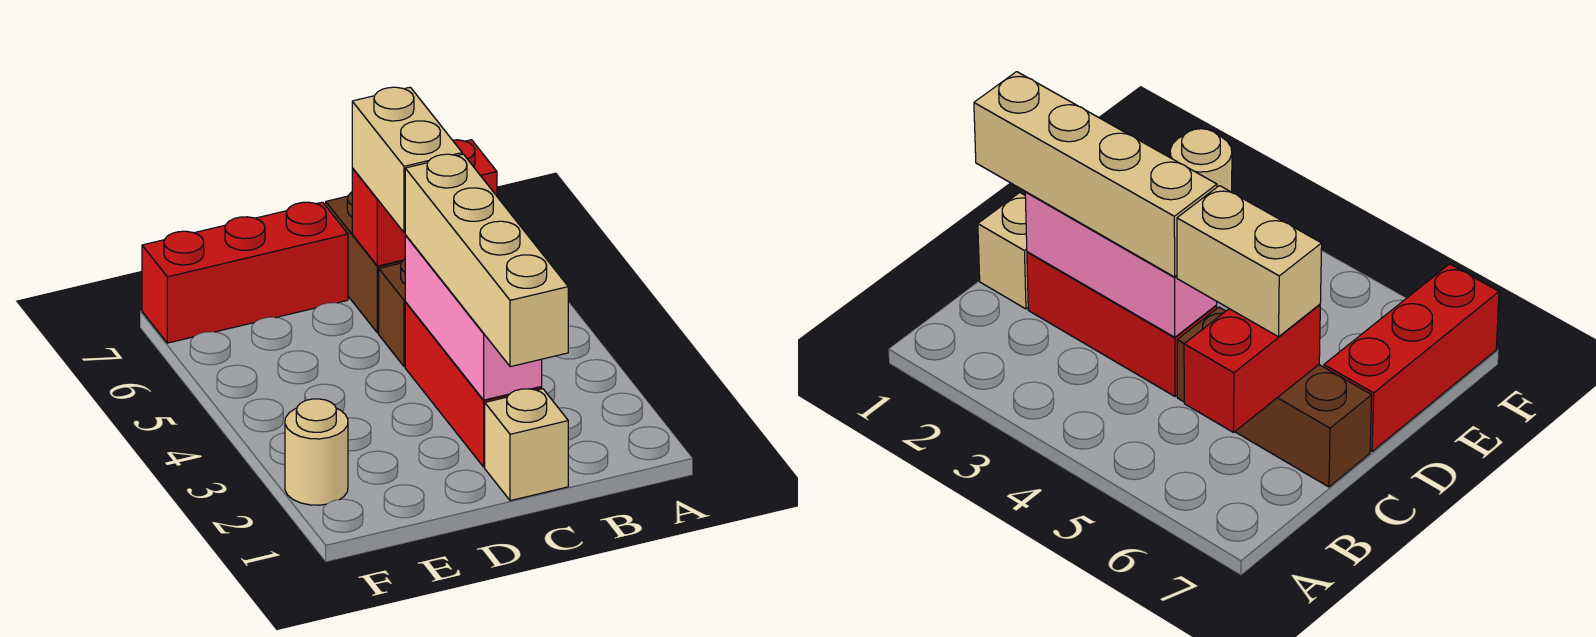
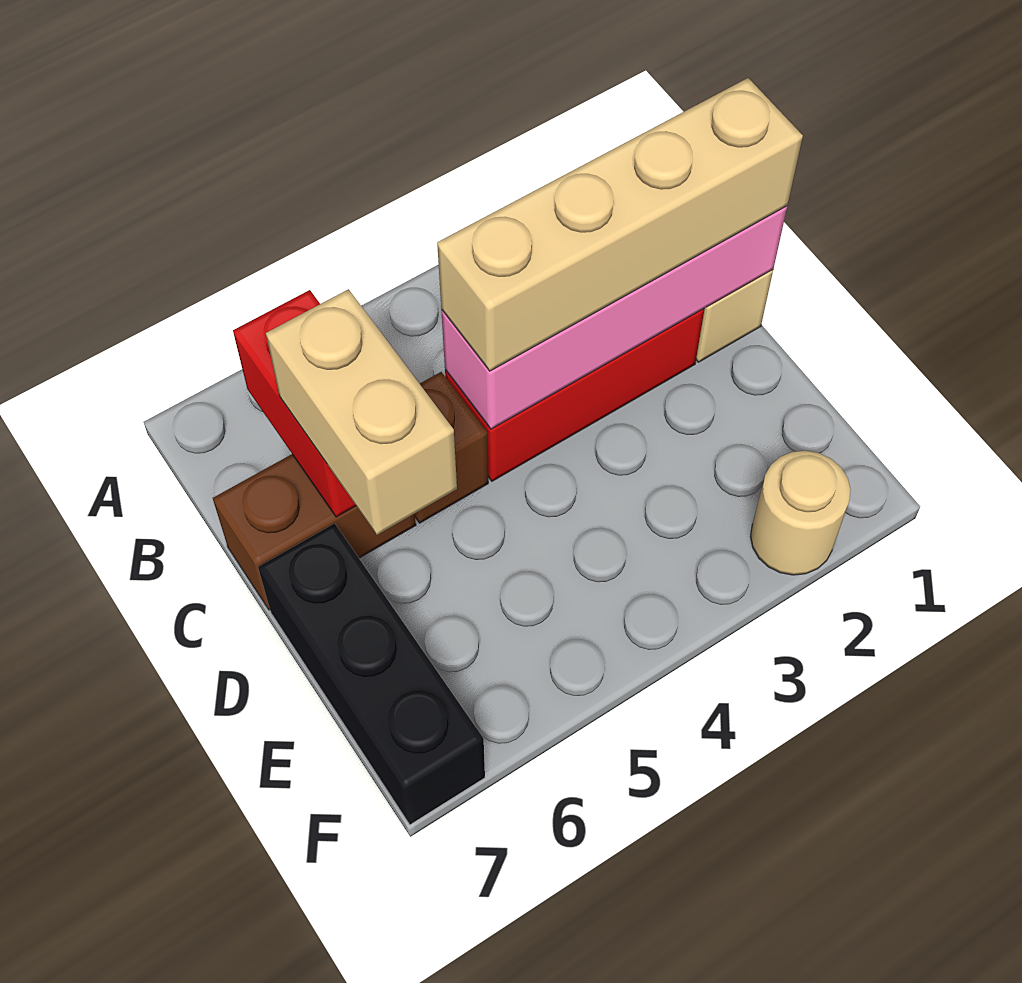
pink 1x3 brick [405,235,542,400] -> pink 1x4 brick [441,206,787,429]
tan 1x2 brick [352,87,462,233] -> tan 1x2 brick turned to [266,289,457,535]
red 1x3 brick [142,202,348,343] -> black 1x3 brick [258,523,485,825]

